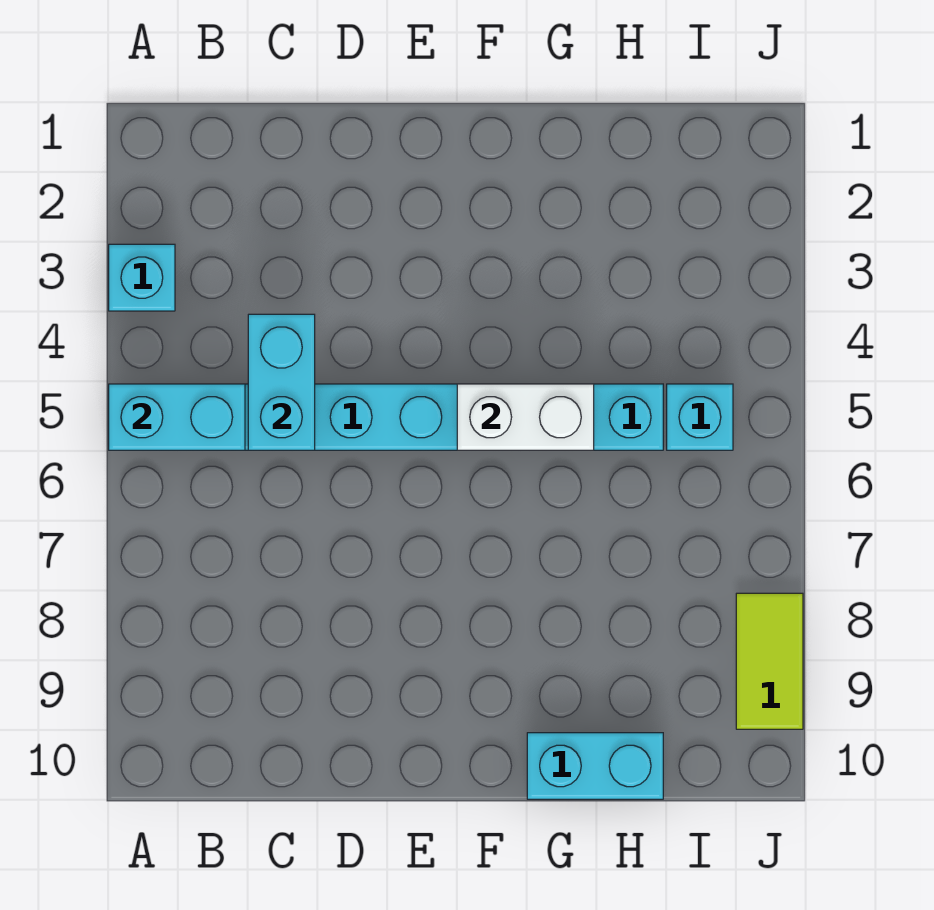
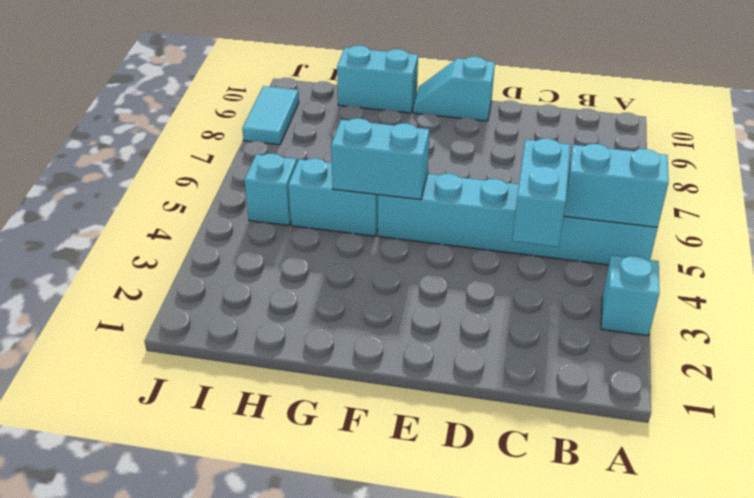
none -> cyan 1x2 slope [413,57,495,121]
white 1x2 brick [457,384,594,450] -> cyan 1x2 brick [331,118,429,200]
lime 1x2 tile [736,593,803,729] -> cyan 1x2 tile [242,86,299,145]

